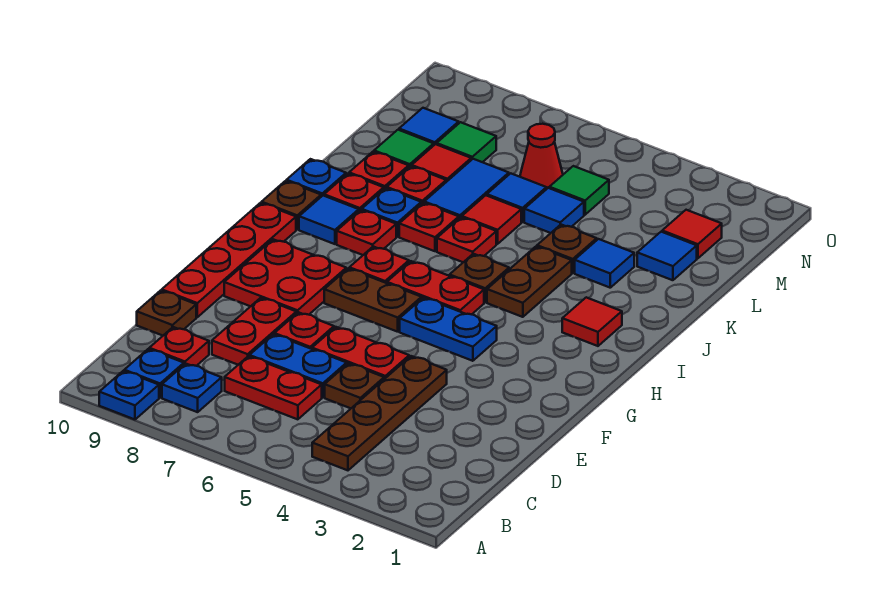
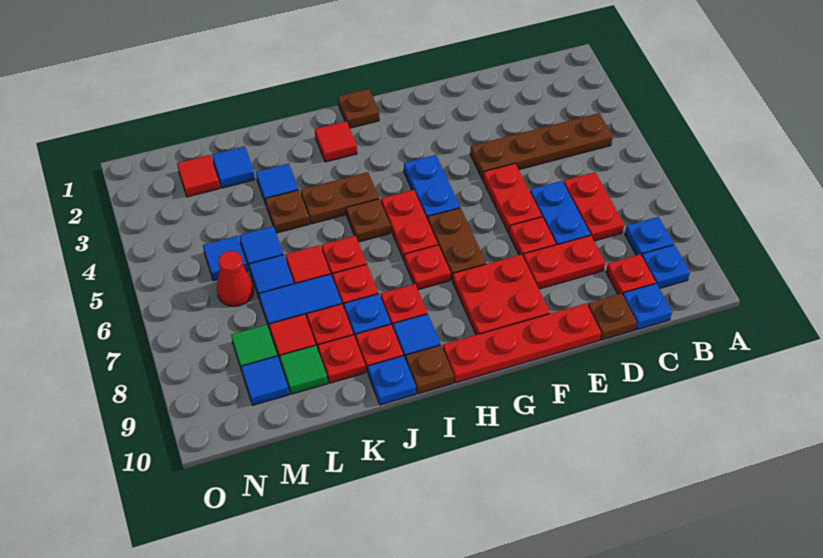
blue 1x1 plate [99,371,159,419] -> blue 1x1 plate moved to [623,283,672,330]
brown 1x1 plate [325,363,384,408] -> brown 1x1 plate moved to [338,89,379,128]
green 1x1 tile [549,166,609,215] -> blue 1x1 tile [203,236,248,281]

